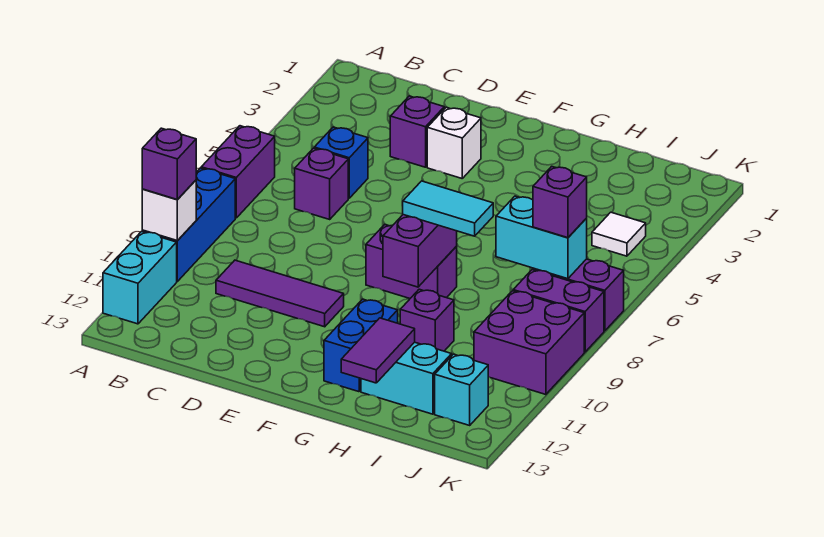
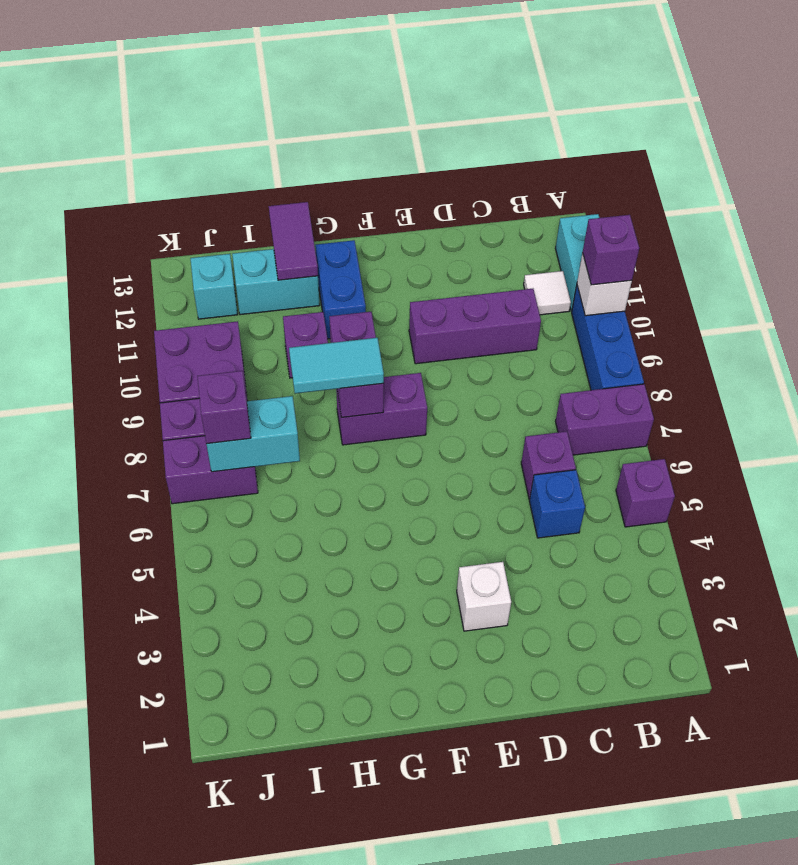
purple 1x2 brick [201,126,275,218] -> purple 1x2 brick turned to [555,384,654,455]
purple 1x3 tile [216,260,344,327] -> purple 1x3 brick [409,289,541,364]
purple 1x1 brick [390,96,444,167] -> purple 1x1 brick moved to [616,459,675,527]
white 1x1 tile [592,212,646,256] -> white 1x1 tile moved to [524,271,571,315]

